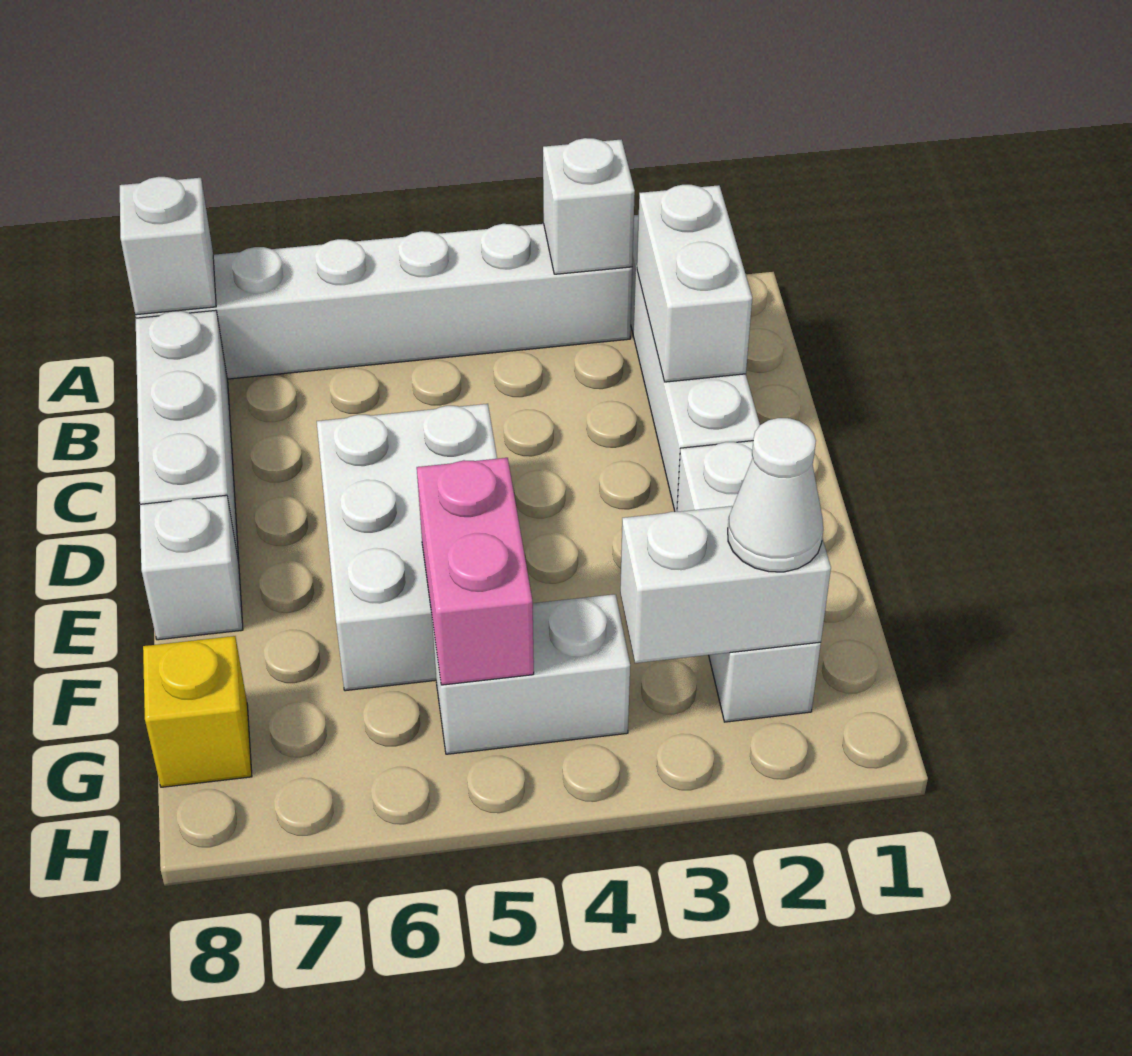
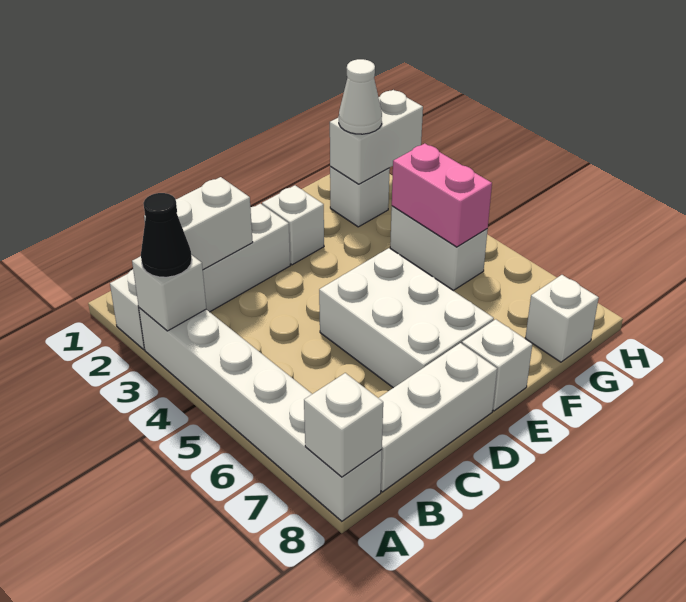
none -> black 1x1 cone [141,193,192,277]
white 2x3 brick [317,404,497,691] -> white 2x3 brick turned to [319,248,494,388]
pink 1x2 brick [417,458,534,685] -> pink 1x2 brick turned to [392,143,492,247]
white 1x2 brick [620,506,831,663] -> white 1x2 brick turned to [330,90,423,184]
yellow 1x1 brick [143,636,252,787] -> white 1x1 brick [525,275,599,362]

